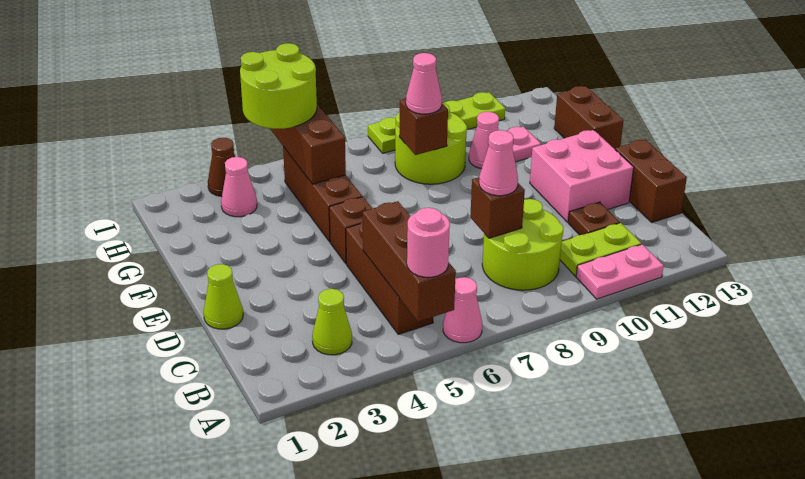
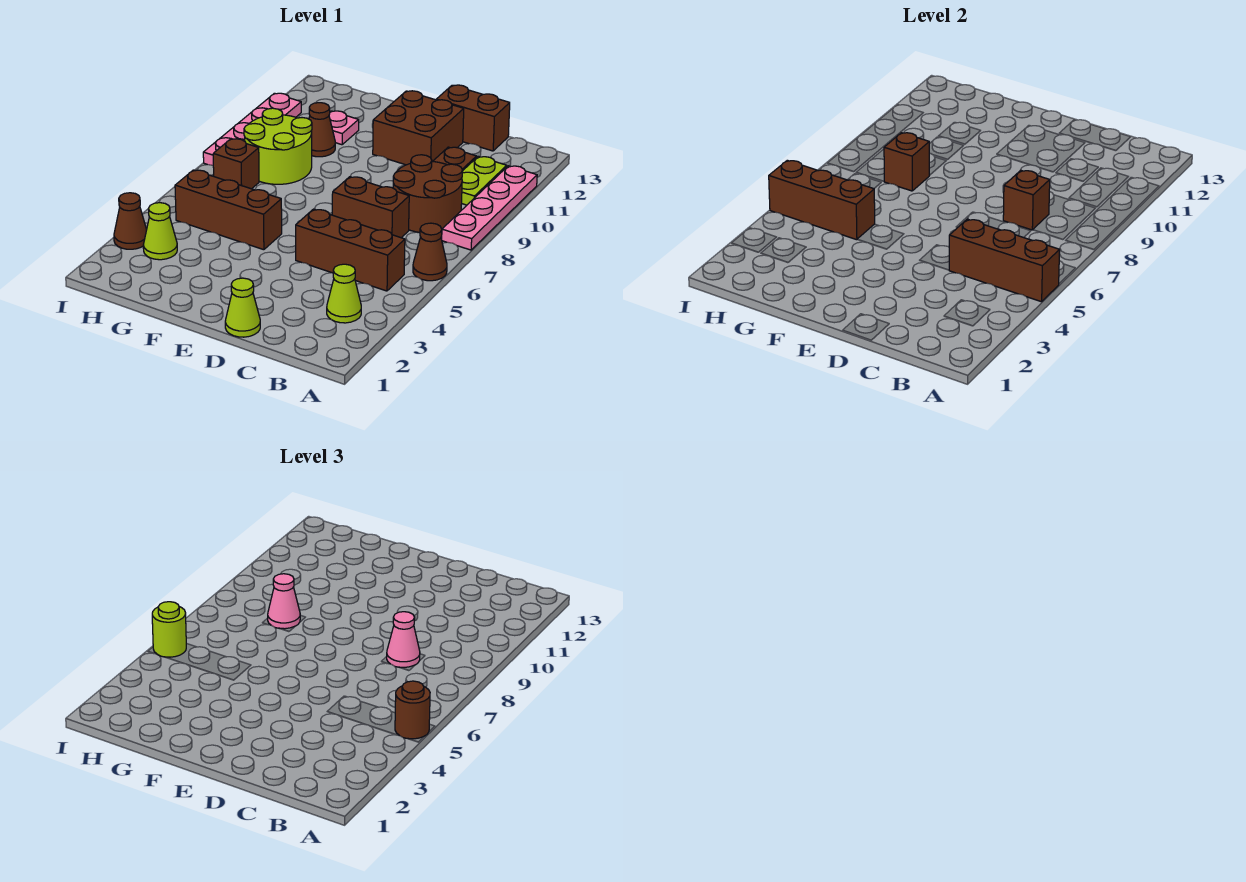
pink 1x1 round brick [407,208,450,277] -> brown 1x1 round brick [395,681,430,739]
pink 1x1 cone [443,277,482,343] -> brown 1x1 cone [413,223,447,281]
pink 1x2 plate [576,244,664,299] -> pink 1x4 plate [442,166,537,250]
lime 2x2 round brick [482,199,564,290] -> brown 2x2 round brick [393,155,463,233]
pink 2x2 brick [530,130,634,222] -> brown 2x2 brick [373,91,464,165]
brown 1x1 brick [329,197,372,263] -> brown 1x1 brick moved to [213,139,259,189]
brown 1x2 brick [554,86,624,149] -> brown 1x2 brick moved to [332,177,409,238]
pink 1x1 cone [469,112,499,169] -> brown 1x1 cone [309,103,335,157]
pink 1x1 cone [221,157,257,217] -> lime 1x1 cone [143,202,177,260]
lime 2x2 round brick [240,43,317,129] -> lime 1x1 round brick [152,602,186,657]
lime 1x4 plate [368,92,505,153] -> pink 1x4 plate [203,93,301,165]

